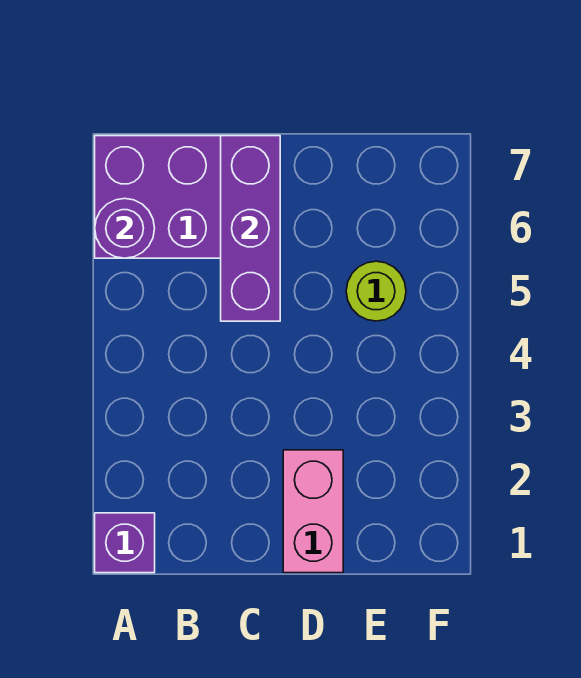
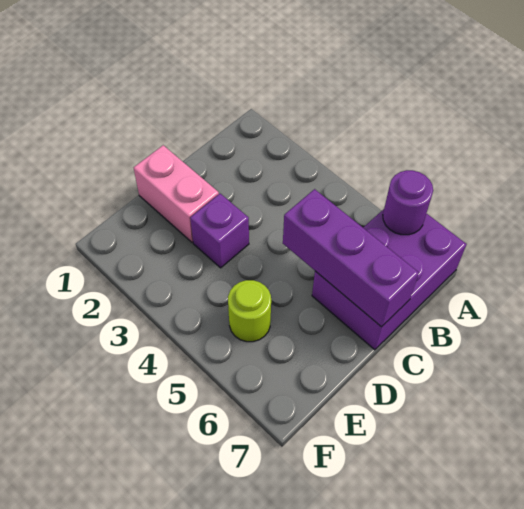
purple 1x1 brick [95,513,155,573] -> purple 1x1 brick moved to [190,194,249,268]

